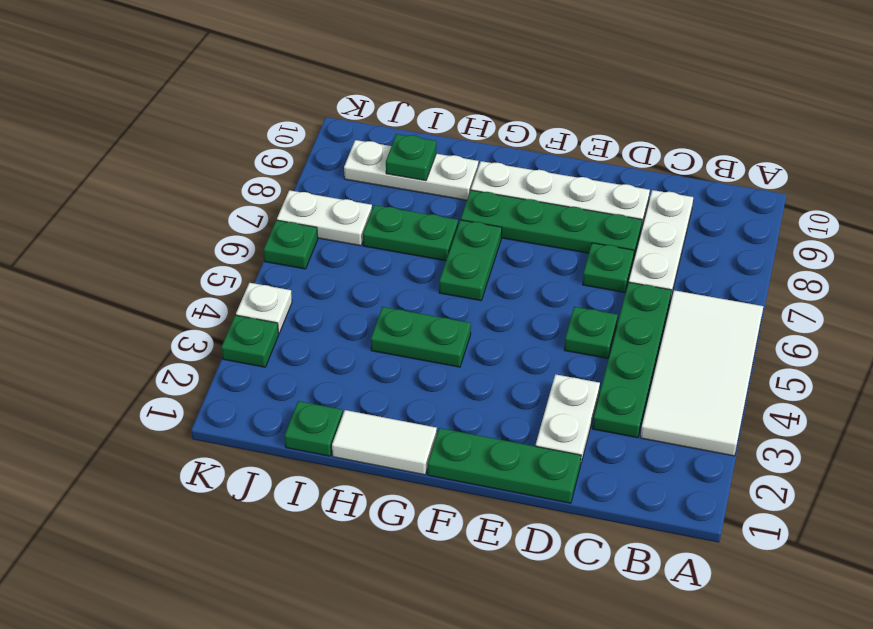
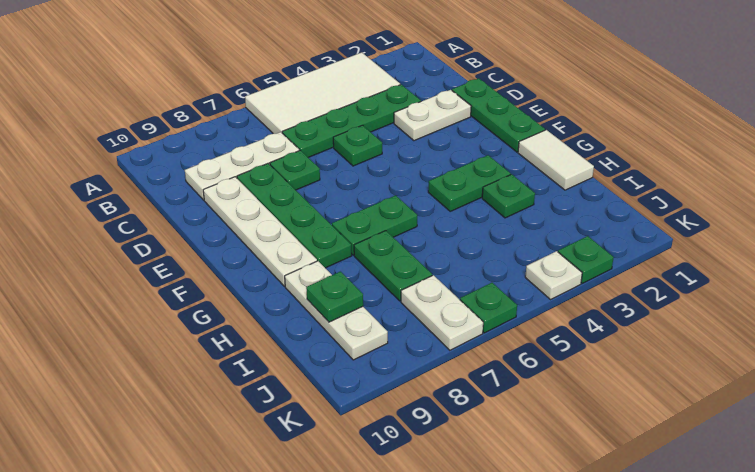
green 1x2 plate [371,307,471,367] -> green 1x2 plate turned to [428,155,511,211]
green 1x1 plate [285,401,343,456] -> green 1x1 plate moved to [482,174,535,218]

